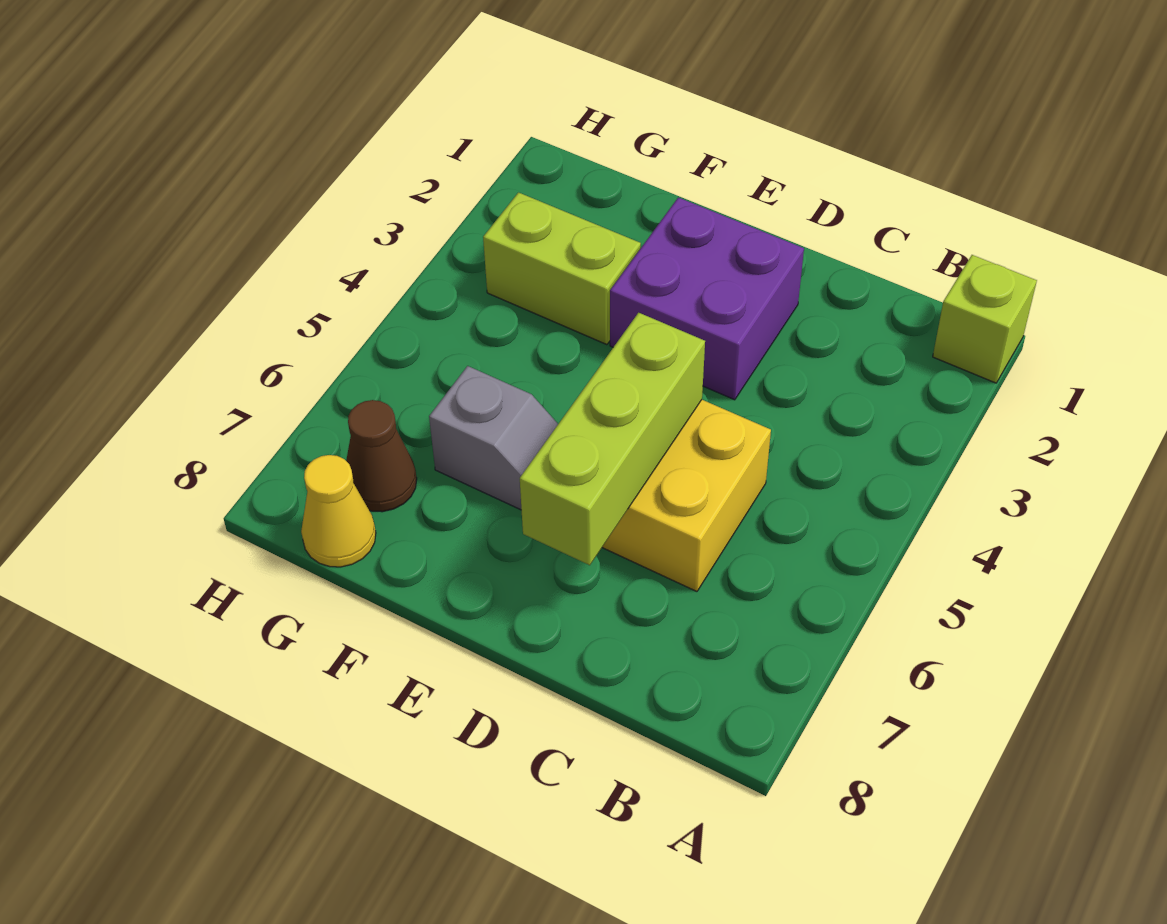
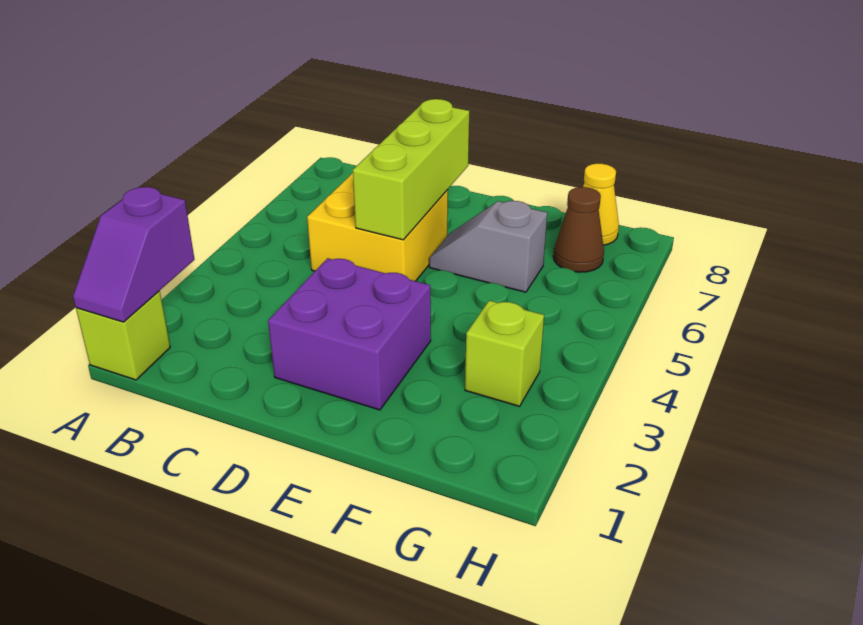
none -> purple 1x2 slope [73,187,195,322]
lime 1x2 brick [483,193,641,345] -> lime 1x1 brick [465,301,544,406]

